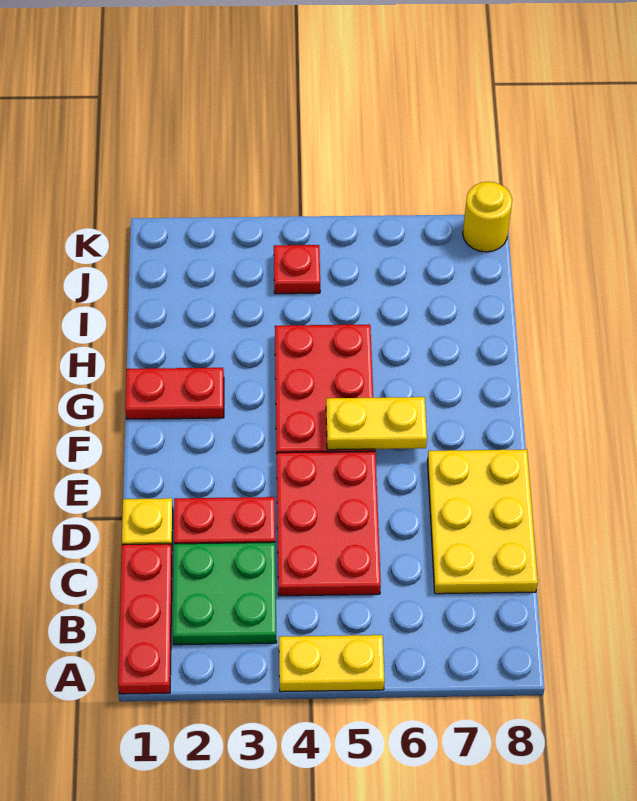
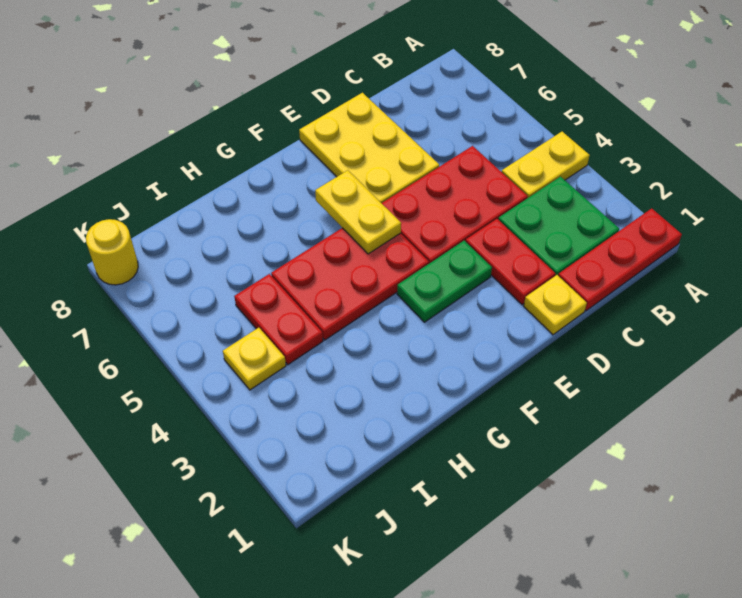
yellow 1x2 plate [279,635,385,692] -> yellow 1x2 plate turned to [502,132,590,198]
yellow 2x3 plate [427,449,538,594] -> yellow 2x3 plate turned to [299,93,439,203]
none -> green 1x2 plate [397,241,492,322]
red 1x2 plate [125,368,224,419] -> red 1x2 plate moved to [234,274,323,365]
red 1x1 plate [274,245,320,294] -> yellow 1x1 plate [223,328,286,390]

